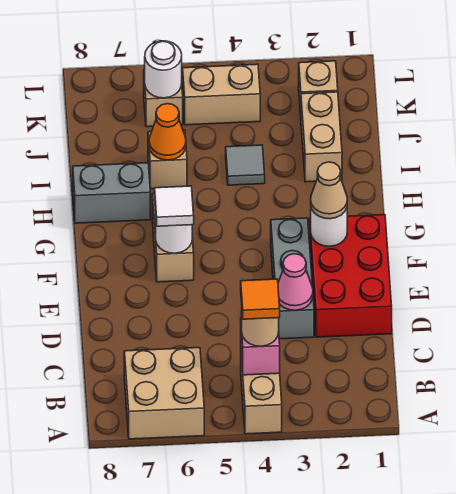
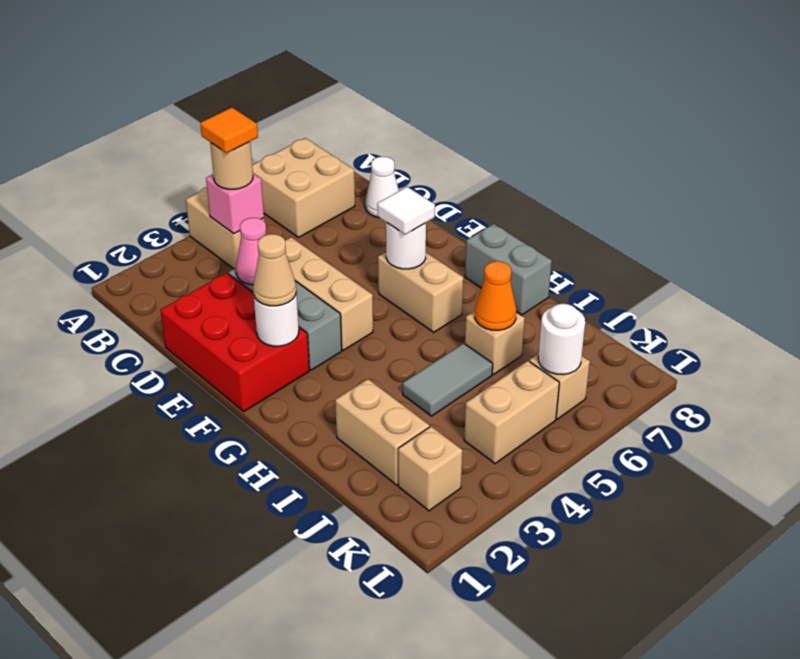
none -> white 1x1 cone [365,157,399,217]
none -> tan 1x3 brick [285,237,373,350]
grey 1x2 brick [73,163,150,223] -> grey 1x2 brick turned to [465,224,552,315]
grey 1x1 tile [226,145,265,185] -> grey 1x2 tile [403,343,493,416]

